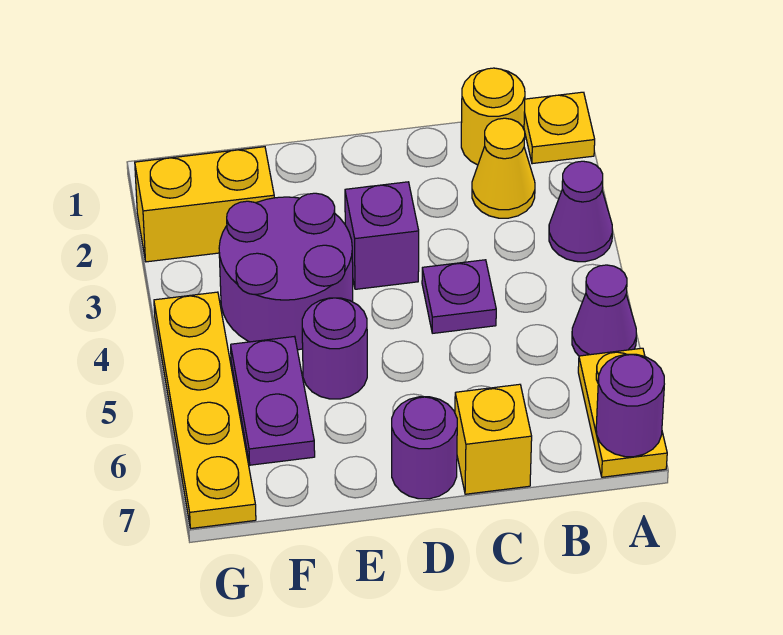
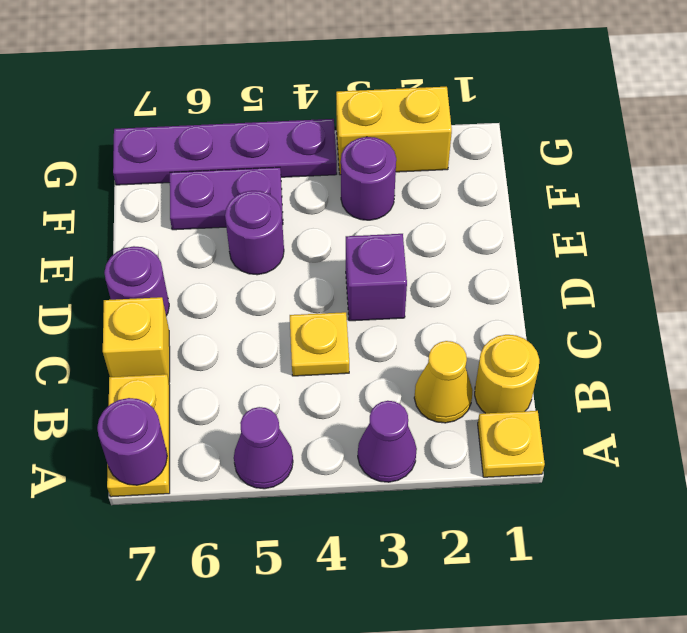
yellow 1x2 plate [578,348,667,477] -> yellow 1x2 plate turned to [107,374,170,497]
purple 1x1 plate [422,260,496,333] -> yellow 1x1 plate [290,312,349,376]
purple 2x2 round brick [219,193,353,350] -> purple 1x1 round brick [341,137,396,220]
yellow 1x2 brick [135,147,274,262] -> yellow 1x2 brick turned to [336,87,452,175]
yellow 1x4 plate [154,292,256,528] -> purple 1x4 plate [113,119,337,185]

